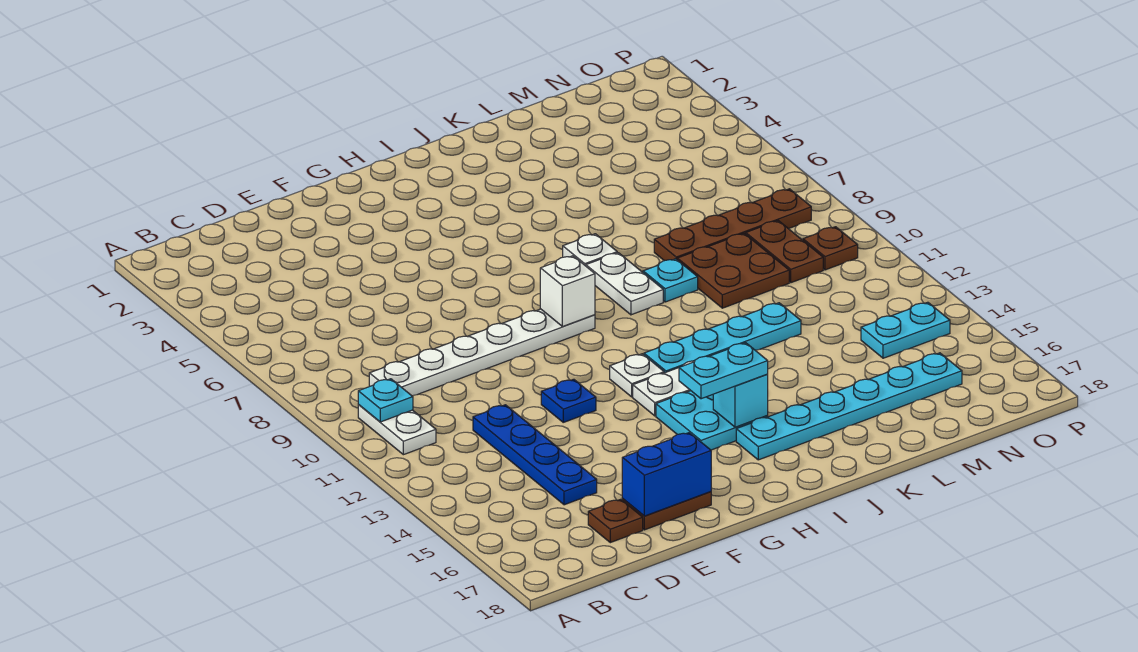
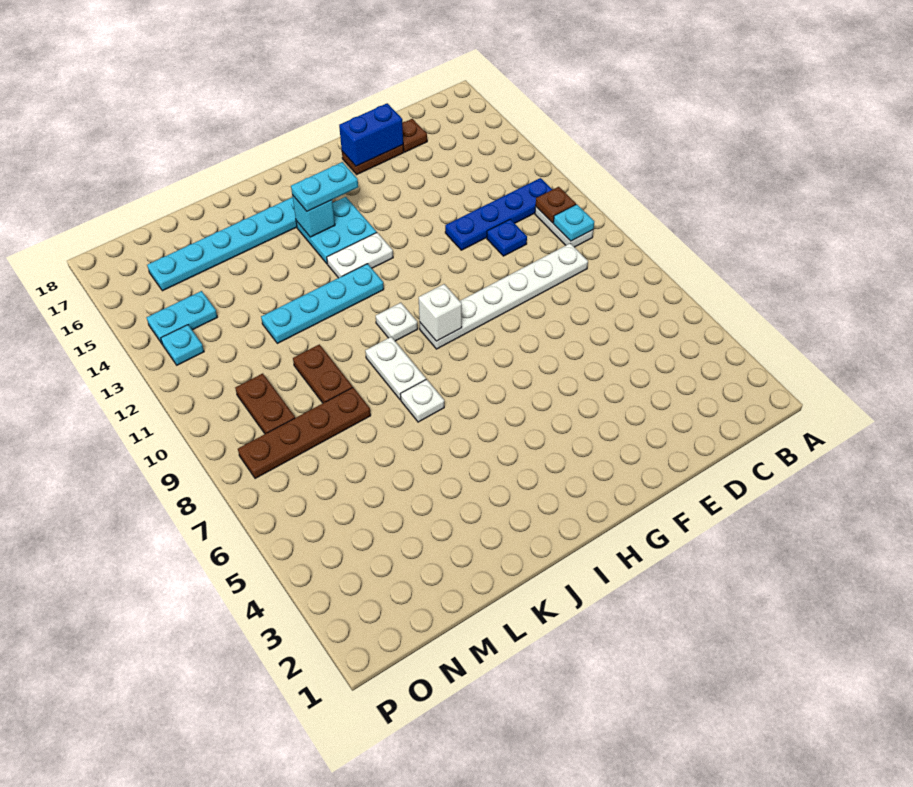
blue 1x4 plate [473,405,597,505] -> blue 1x4 plate turned to [445,178,552,250]
blue 1x1 plate [541,379,596,422] -> blue 1x1 plate moved to [487,219,527,256]
white 1x1 plate [610,354,664,397] -> white 1x1 plate moved to [376,303,418,341]
cyan 1x1 plate [643,259,698,302] -> cyan 1x1 plate moved to [161,325,204,365]
brown 2x2 plate [677,233,789,308] -> brown 1x2 plate [293,344,353,403]
brown 1x1 plate [803,227,858,270] -> brown 1x1 plate moved to [536,187,576,223]

